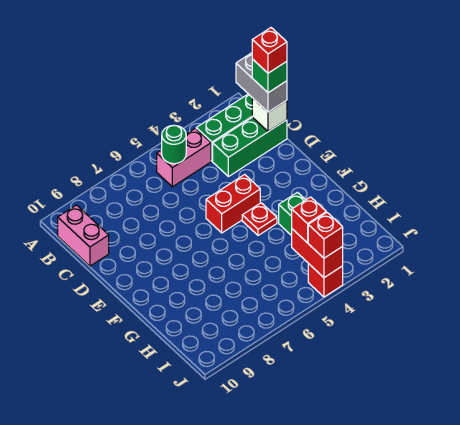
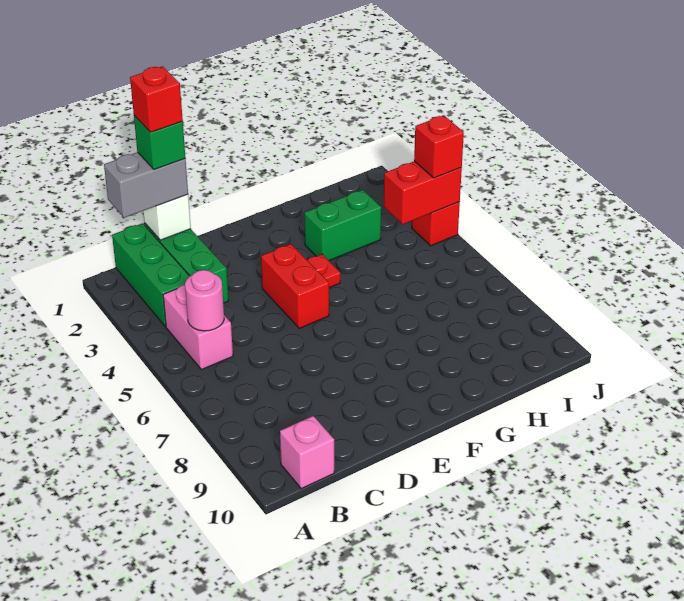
green 1x1 round brick [162,125,186,164] -> pink 1x1 round brick [185,270,224,331]
pink 1x2 brick [58,205,109,266] -> pink 1x1 brick [280,416,334,489]
red 1x1 brick [292,197,326,243] -> none

